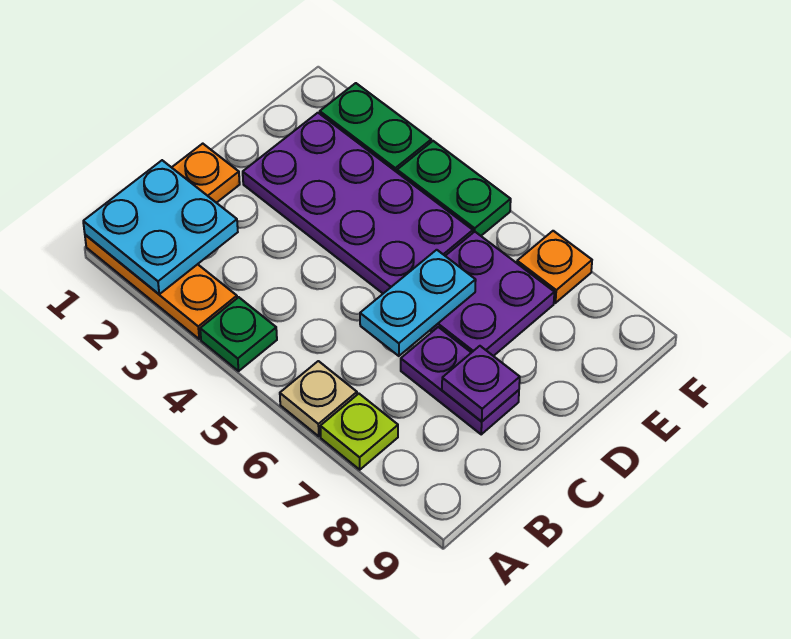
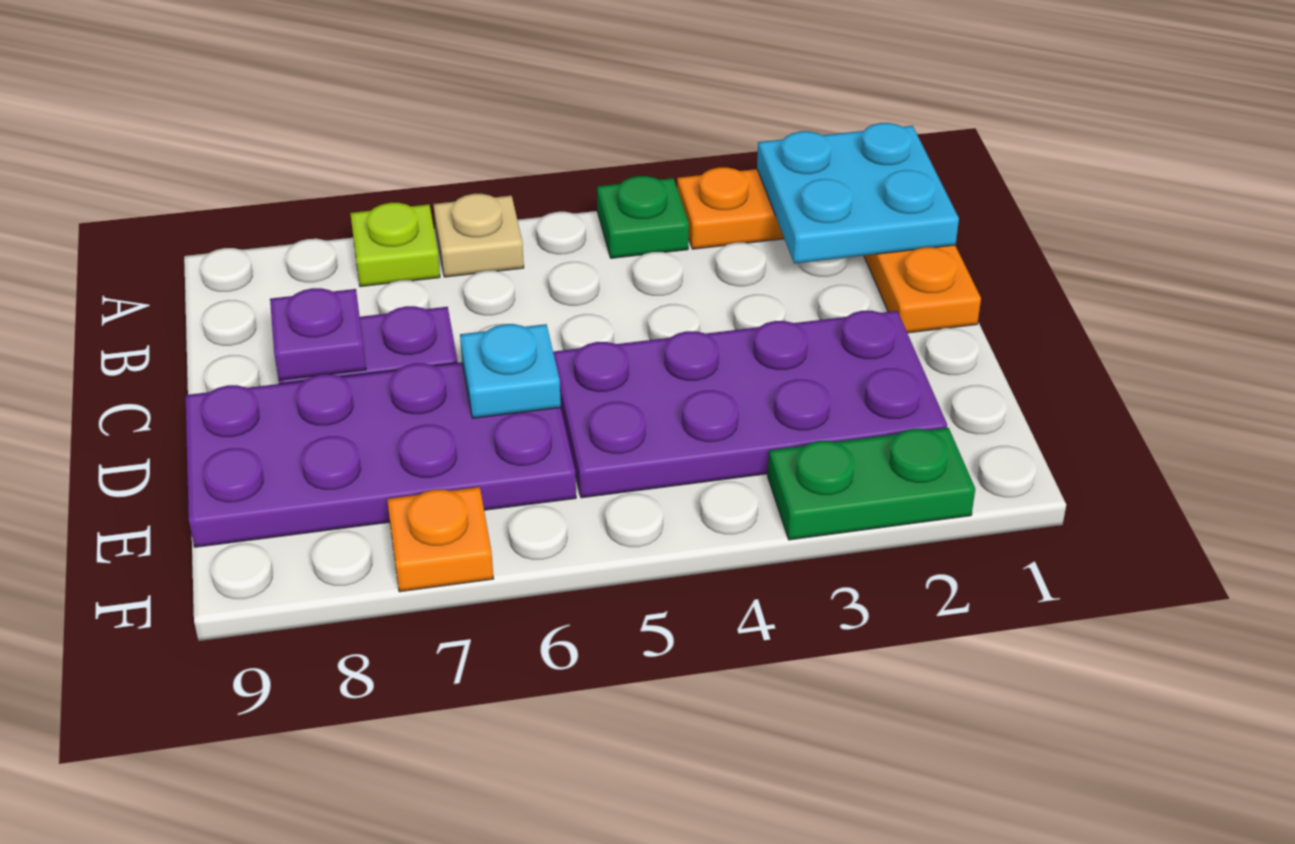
cyan 1x2 plate [360,250,476,356] -> cyan 1x1 plate [460,324,561,418]
purple 2x2 plate [430,232,554,356] -> purple 2x4 plate [186,362,576,547]
green 1x2 plate [397,141,511,236] -> none

